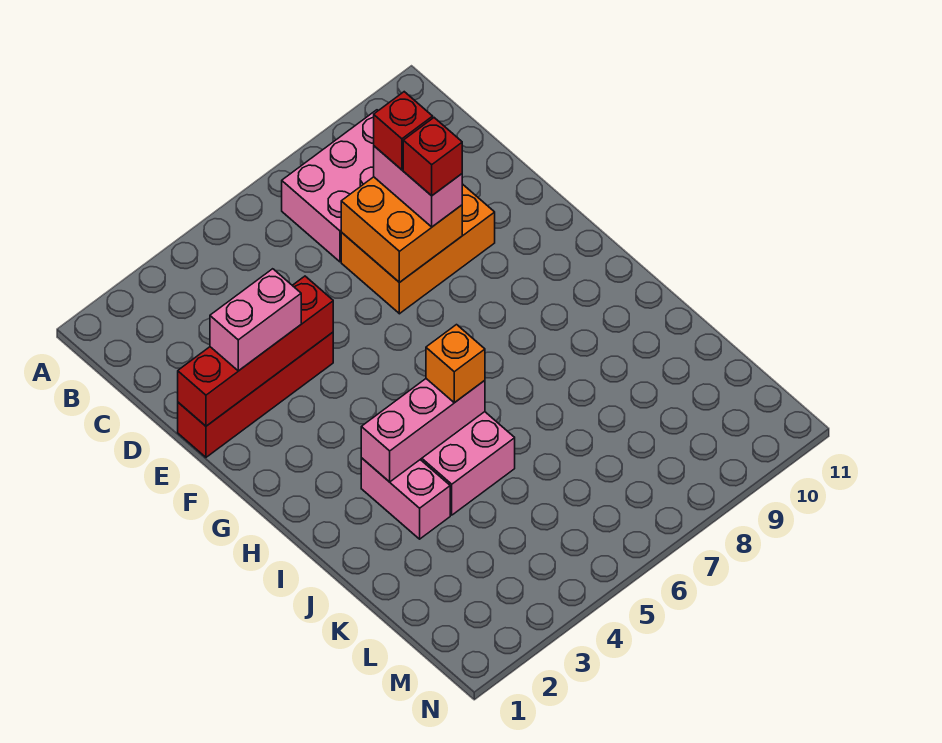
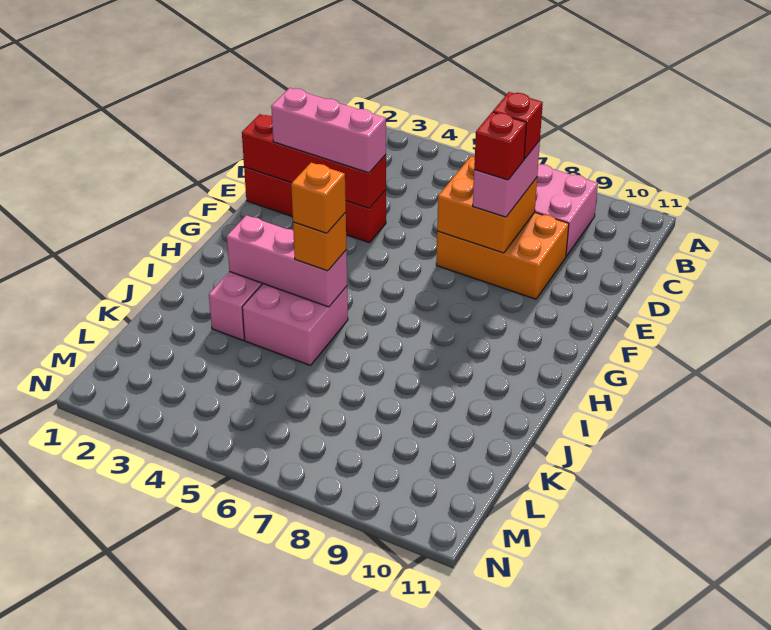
pink 1x2 brick [210,269,301,371] -> pink 1x3 brick [271,88,386,173]
none -> orange 1x1 brick [291,163,346,233]

